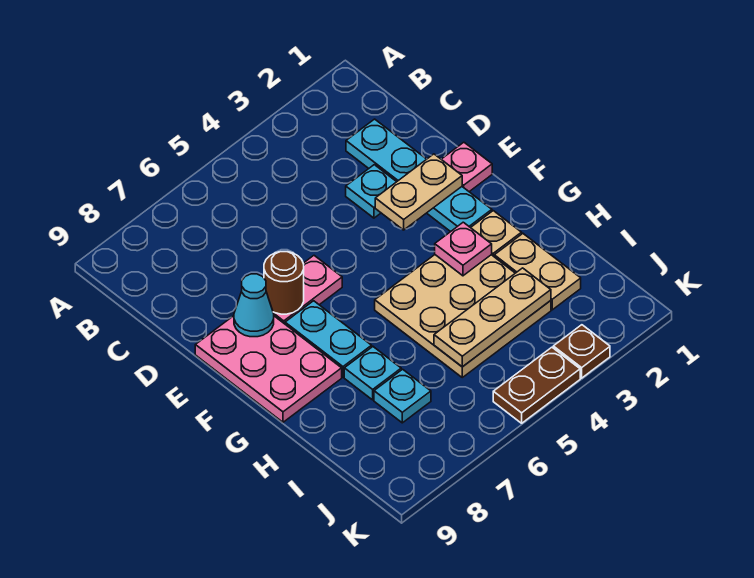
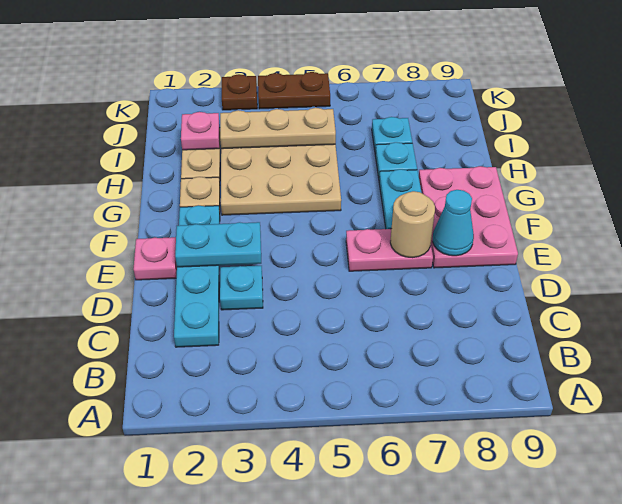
tan 1x2 plate [375,154,462,230] -> cyan 1x2 plate [175,222,261,267]
brown 1x1 round brick [264,252,304,314] -> tan 1x1 round brick [390,191,435,258]
pink 1x1 plate [435,222,492,276] -> pink 1x1 plate moved to [181,112,220,150]

